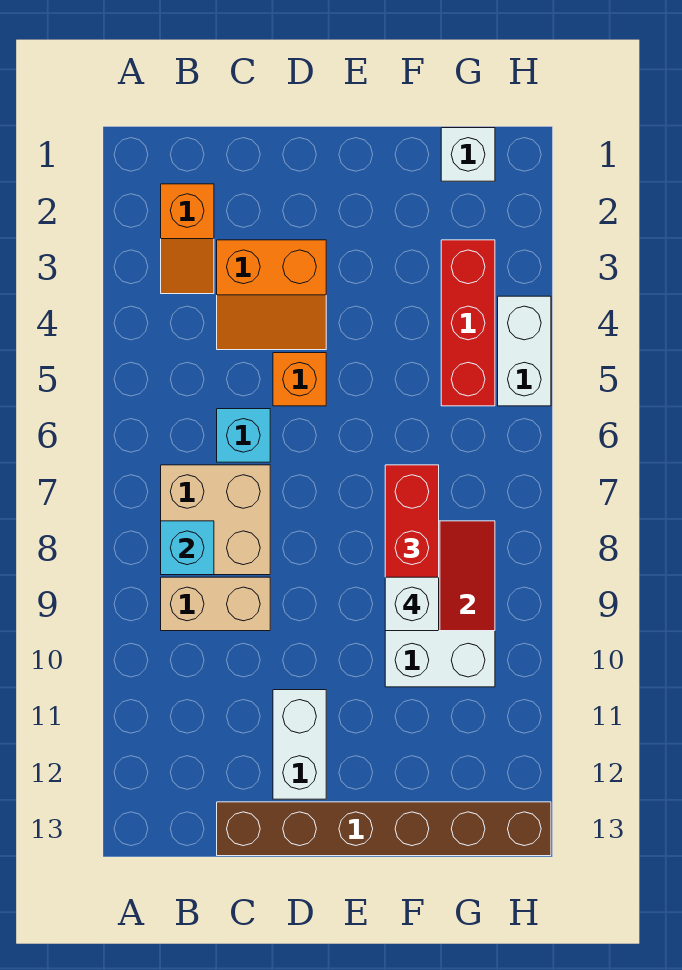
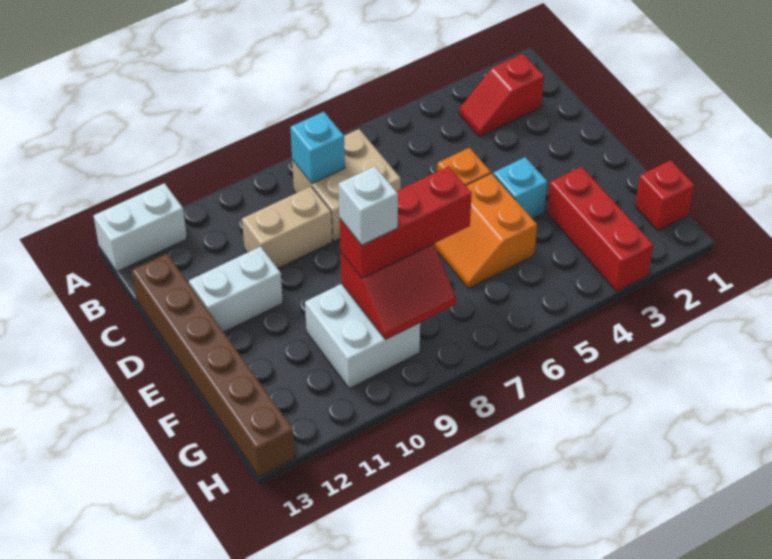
orange 1x2 slope [161,184,214,294] -> red 1x2 slope [459,54,544,137]
tan 1x2 brick [161,577,270,631] -> tan 1x2 brick turned to [242,187,332,268]
orange 2x2 slope [217,240,326,350] -> orange 2x2 slope moved to [434,173,537,288]
cyan 1x1 brick [217,409,270,462] -> cyan 1x1 brick moved to [493,157,547,219]
white 1x1 brick [441,128,495,181] -> red 1x1 brick [635,160,694,231]
red 1x3 brick [441,240,495,406] -> red 1x3 brick turned to [547,167,653,292]
white 1x2 brick [498,296,551,406] -> white 1x2 brick moved to [94,183,187,272]

